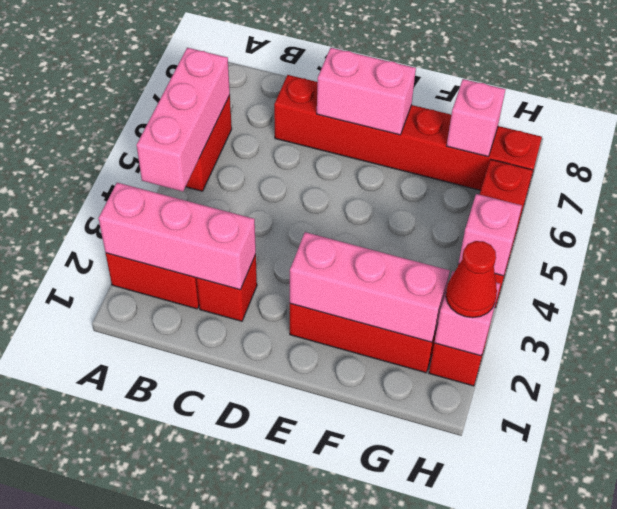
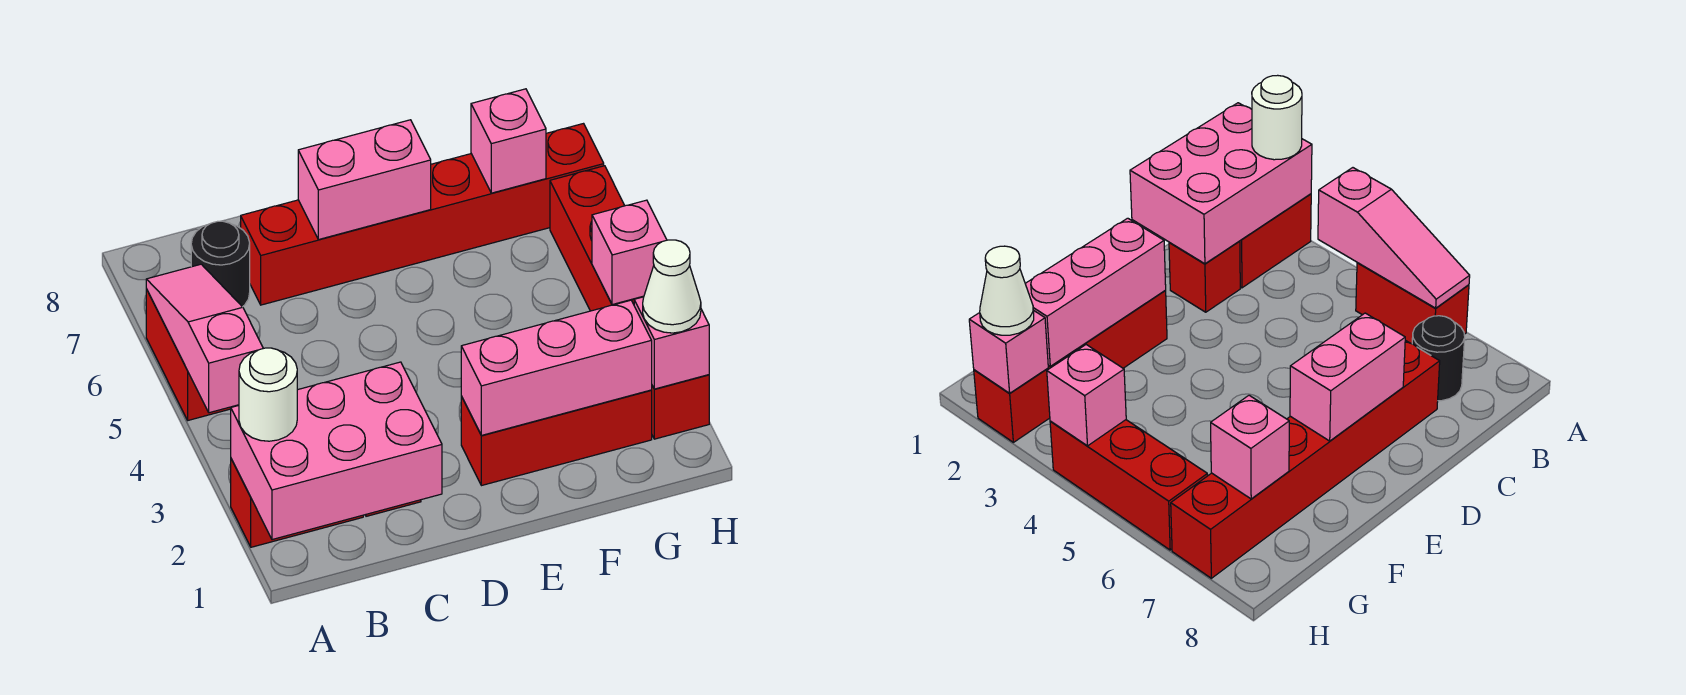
pink 1x3 brick [98,183,256,290] -> pink 2x3 brick [231,362,442,540]
none -> white 1x1 round brick [239,348,297,441]
pink 1x3 brick [137,48,230,191] -> pink 1x3 slope [146,264,263,413]
none -> black 1x1 round brick [191,221,250,307]
red 1x1 cone [446,241,497,318] -> white 1x1 cone [643,240,701,333]

